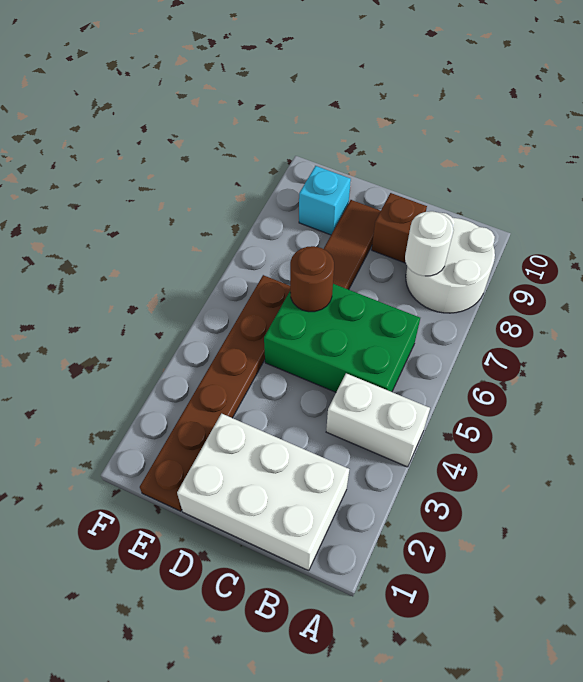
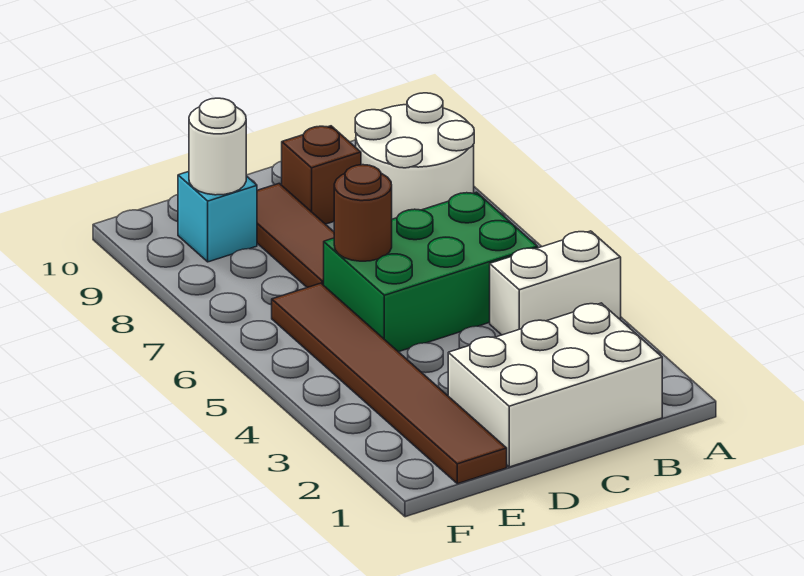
white 1x1 round brick [405,211,454,276] -> white 1x1 round brick moved to [189,98,246,195]
brown 1x6 plate [140,275,290,511] -> brown 1x6 tile [272,283,507,484]

